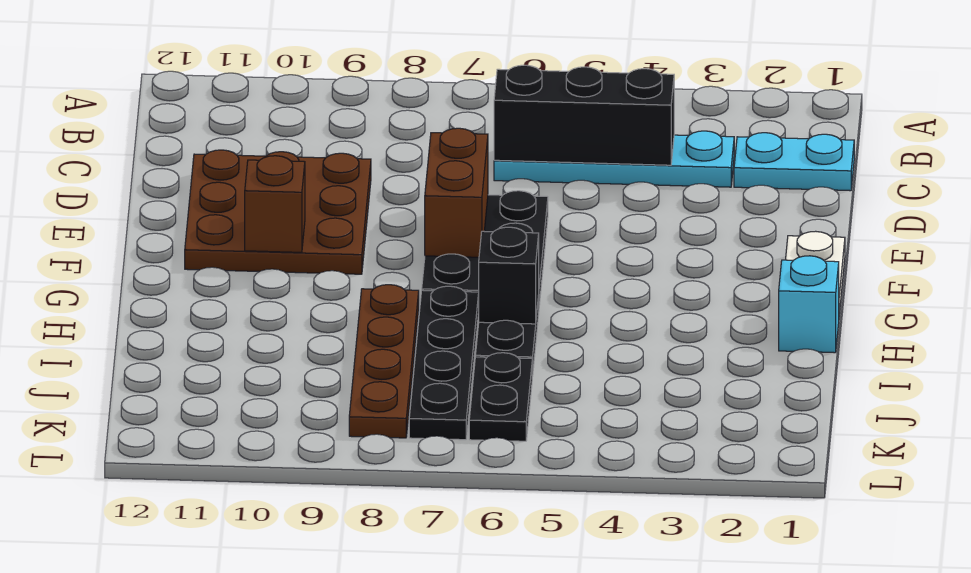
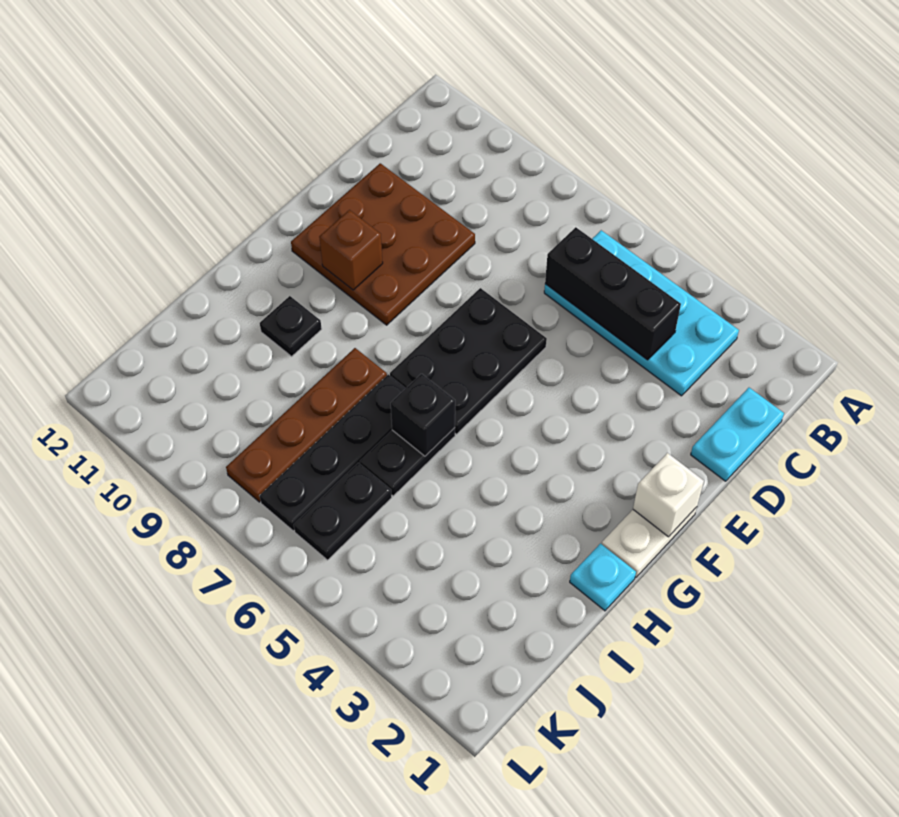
cyan 1x2 plate [734,133,854,191] -> cyan 1x2 plate turned to [691,388,784,481]
cyan 1x4 plate [494,131,734,187] -> cyan 2x4 plate [544,230,739,396]
brown 1x2 brick [425,128,488,257] -> none
none -> white 1x1 brick [633,453,704,537]
cyan 1x1 brick [779,256,839,353] -> cyan 1x1 plate [570,544,636,611]
none -> black 1x1 plate [260,296,322,356]

